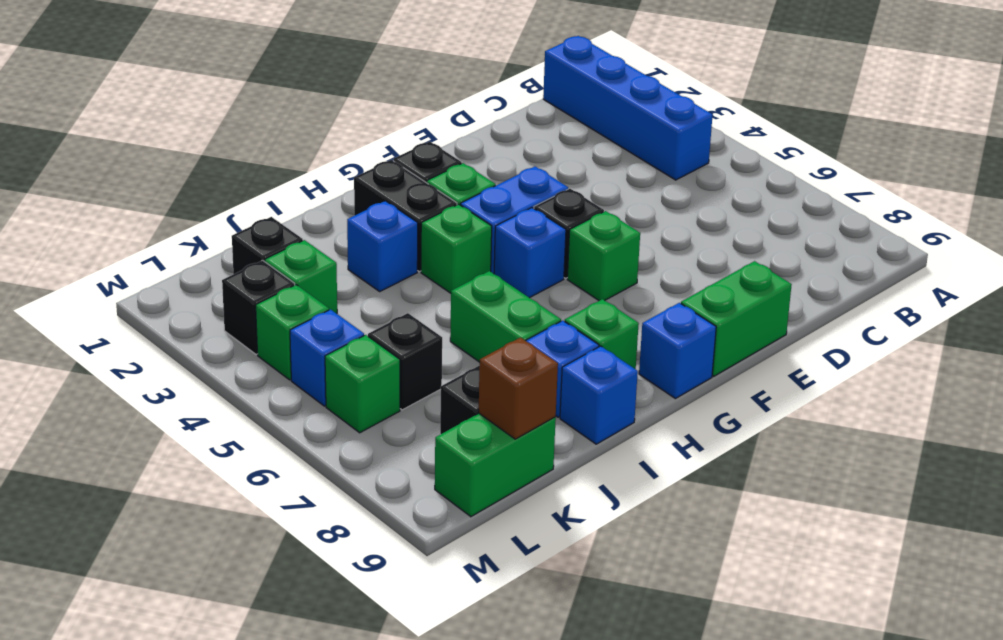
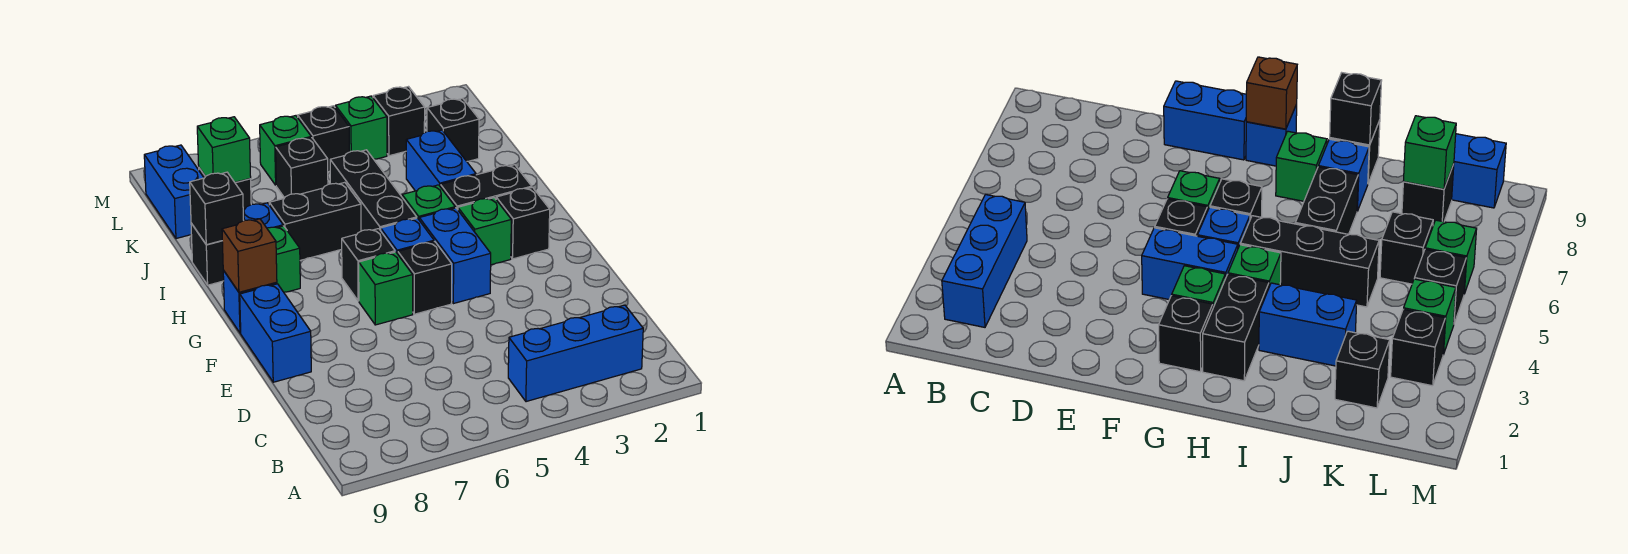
blue 1x4 brick [543,36,713,180] -> blue 1x3 brick [508,305,643,402]
green 1x2 brick [681,261,792,376] -> blue 1x2 brick [240,284,311,382]
none -> black 1x1 brick [342,229,395,301]
none -> black 1x3 brick [330,150,417,231]
blue 1x1 brick [347,201,418,291] -> blue 1x2 brick [406,130,476,191]
green 1x2 brick [450,271,561,362] -> black 1x2 brick [269,182,361,260]
blue 1x1 brick [560,346,638,444] -> black 1x1 brick [191,223,224,285]
none -> black 1x1 brick [190,172,244,245]
green 1x1 brick [265,240,337,314] -> green 1x1 brick moved to [197,117,251,182]
green 1x2 brick [435,413,556,517] -> blue 1x2 brick [144,145,204,239]
brown 1x1 brick [479,338,558,439] -> brown 1x1 brick moved to [222,219,277,292]
blue 1x1 brick [290,310,364,406] -> black 1x1 brick [298,106,349,172]

